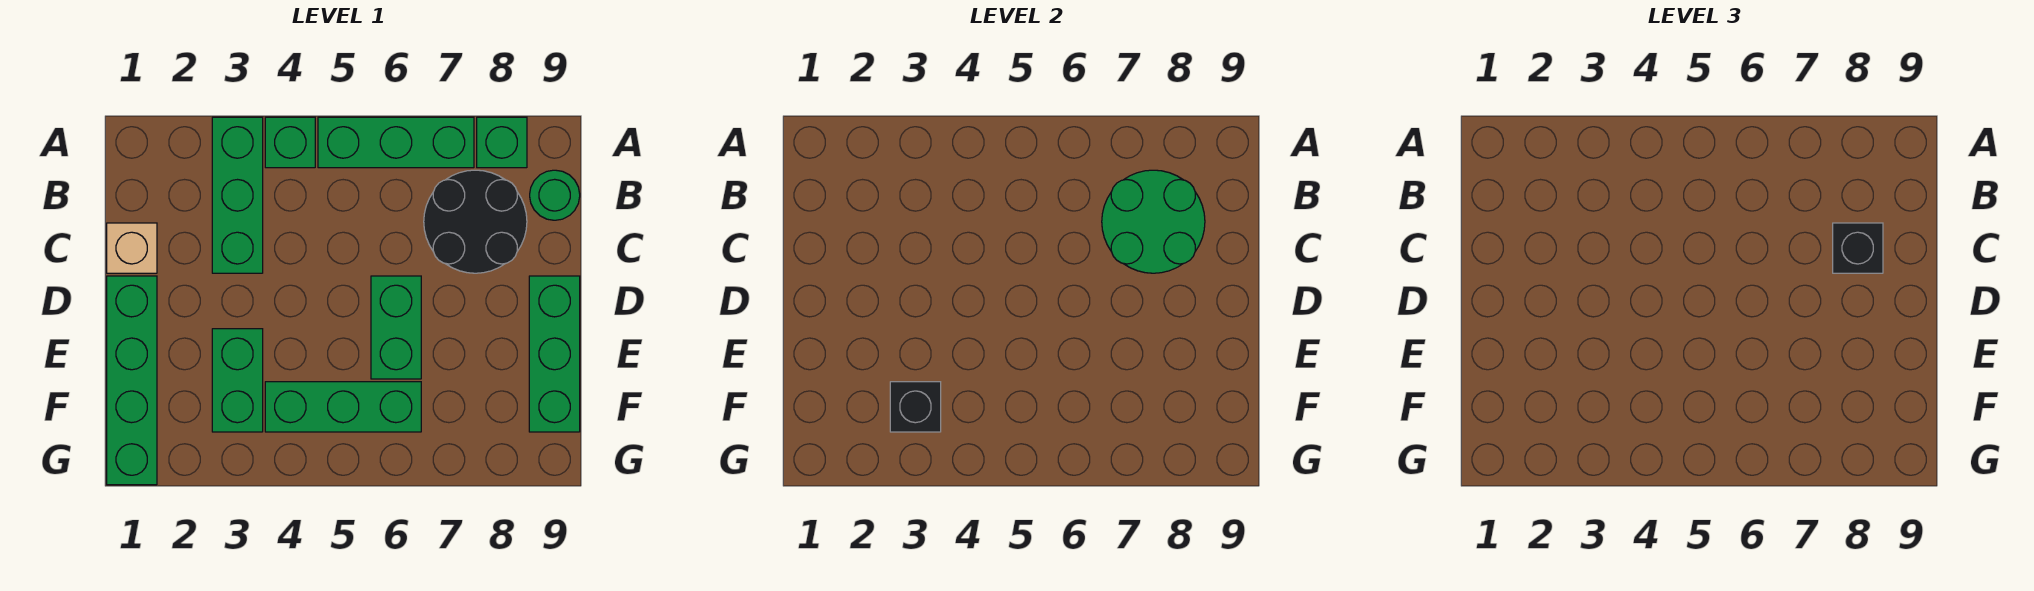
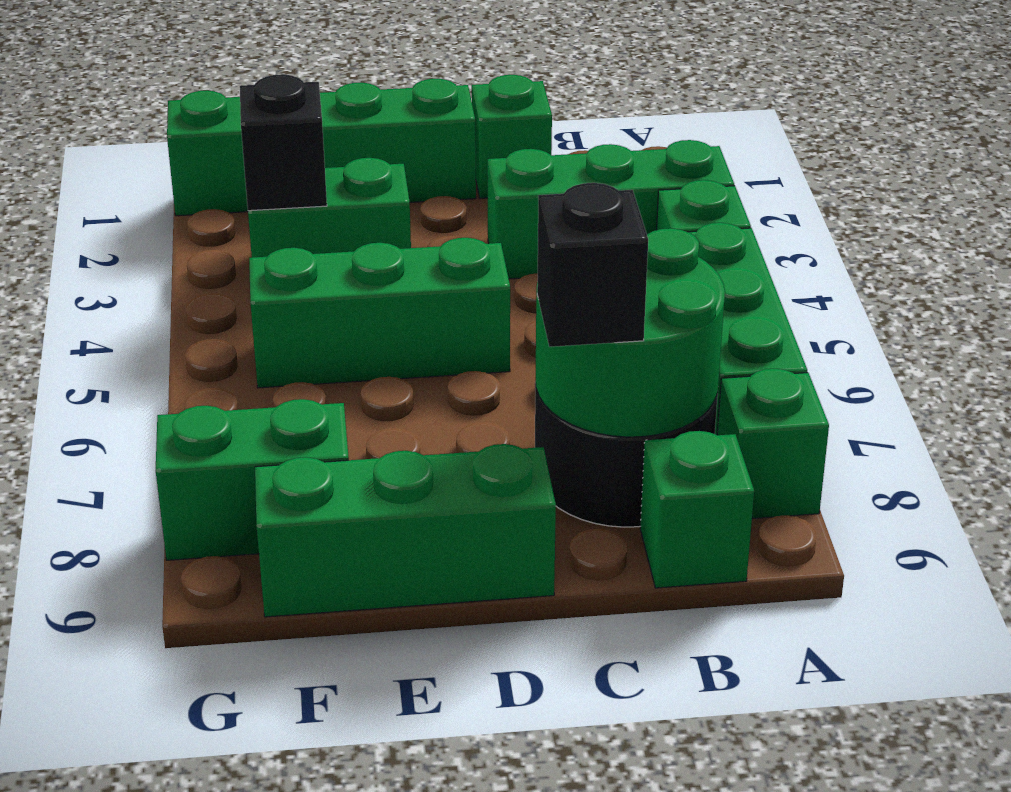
green 1x1 round brick [530,170,580,220] -> green 1x1 brick [640,431,754,588]
tan 1x1 brick [107,223,157,273] -> green 1x1 brick [472,75,552,198]
green 1x2 brick [371,276,421,379] -> green 1x2 brick moved to [156,399,349,560]
green 1x3 brick [265,382,421,432] -> green 1x3 brick turned to [249,238,510,388]

